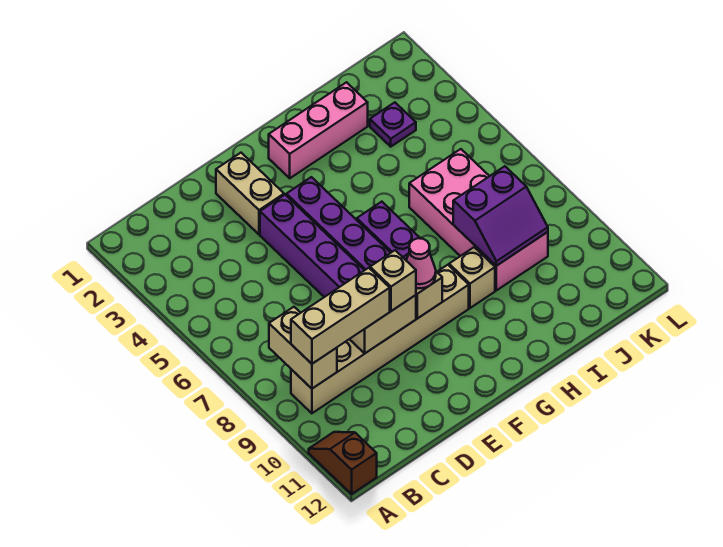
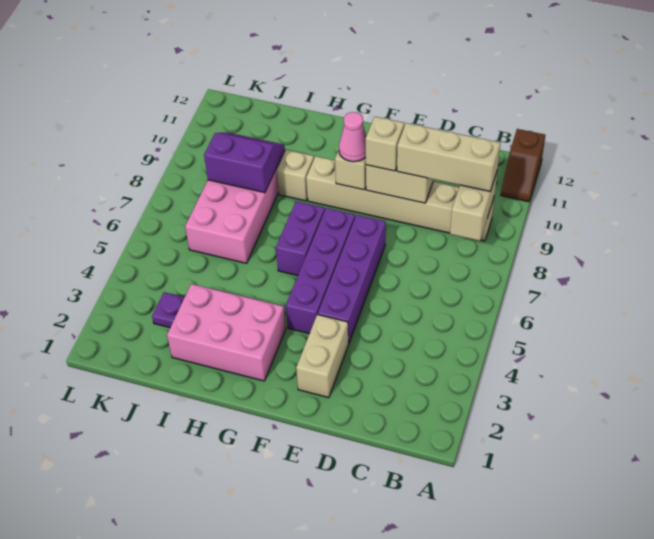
pink 1x3 brick [269,82,368,178] -> pink 2x3 brick [167,284,286,381]

